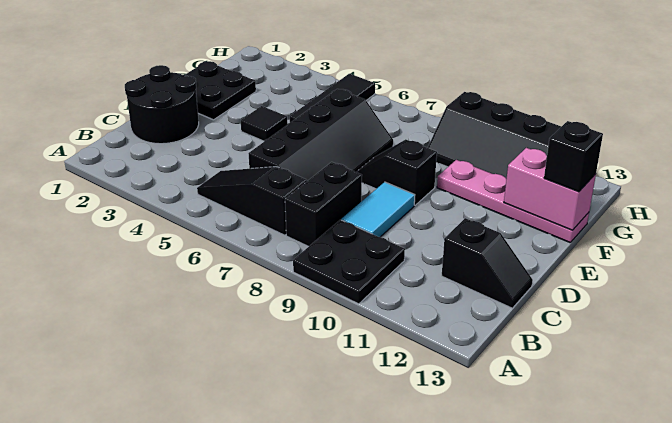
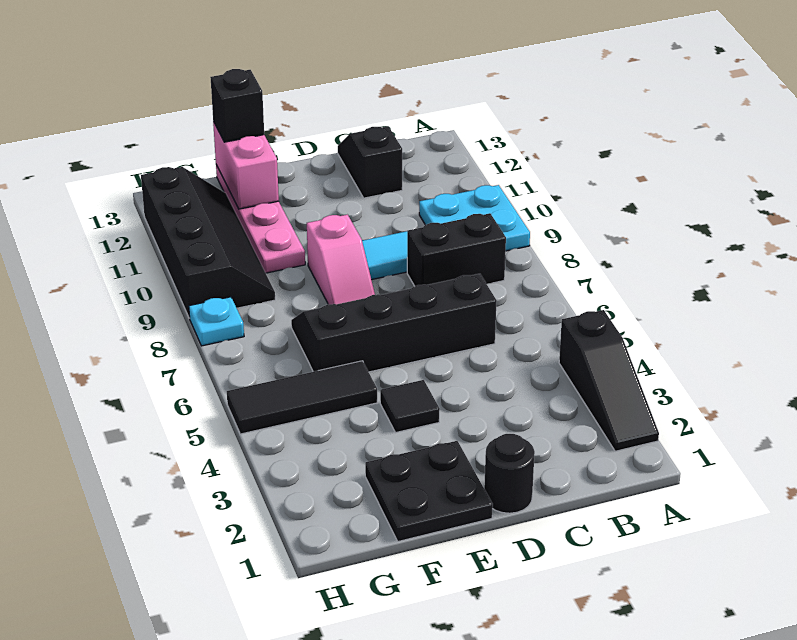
black 2x2 plate [293,220,405,304] -> cyan 2x2 plate [419,185,530,251]
black 1x3 slope [197,167,307,235] -> black 1x3 slope moved to [559,310,659,451]
black 2x2 round brick [125,65,199,144] -> black 1x1 round brick [484,434,535,513]
black 1x2 slope [357,139,437,205] -> pink 1x2 slope [307,215,375,304]
none -> cyan 1x1 plate [189,297,244,346]

